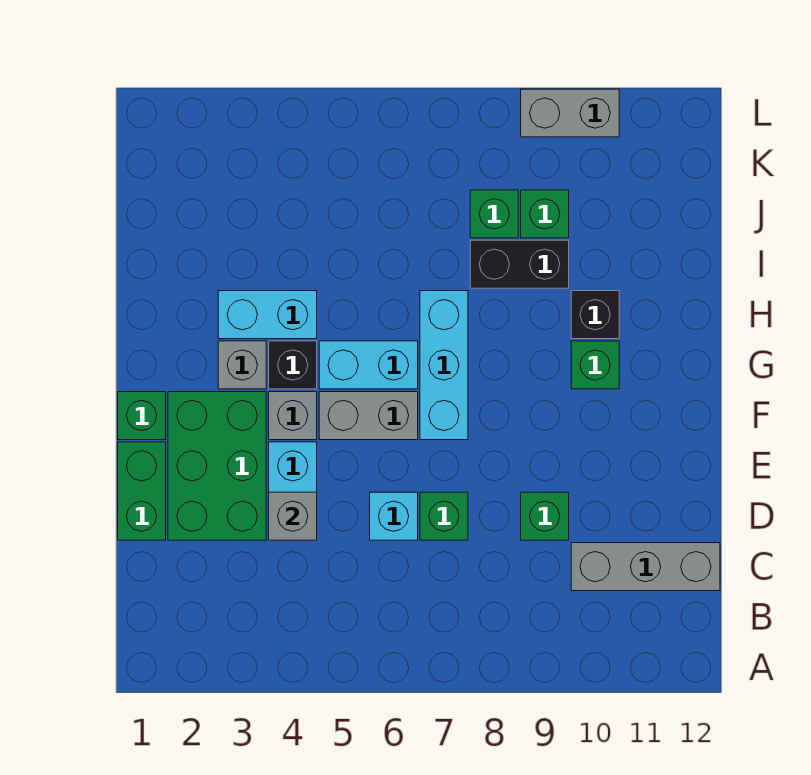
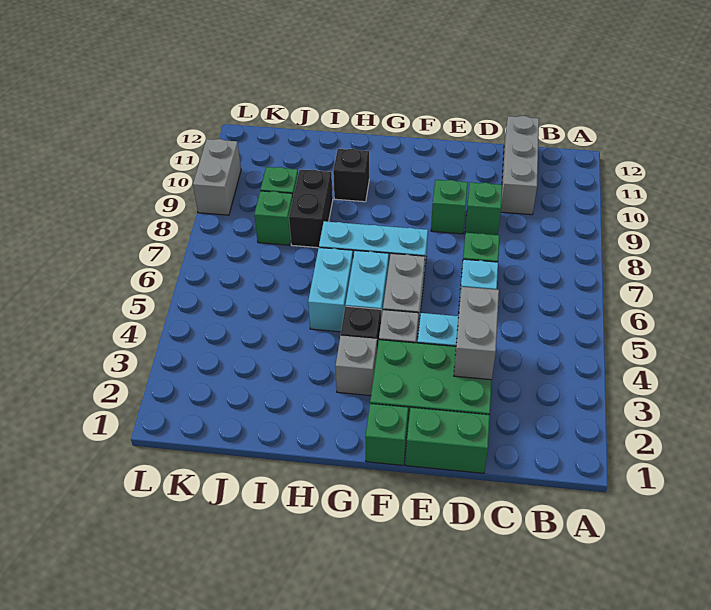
grey 1x1 brick [269,492,317,540] -> grey 1x2 brick [454,287,499,380]
green 1x1 brick [571,341,619,389] -> green 1x1 brick moved to [431,180,468,234]
cyan 1x2 brick [218,291,317,339] -> cyan 1x2 brick moved to [308,248,353,332]

